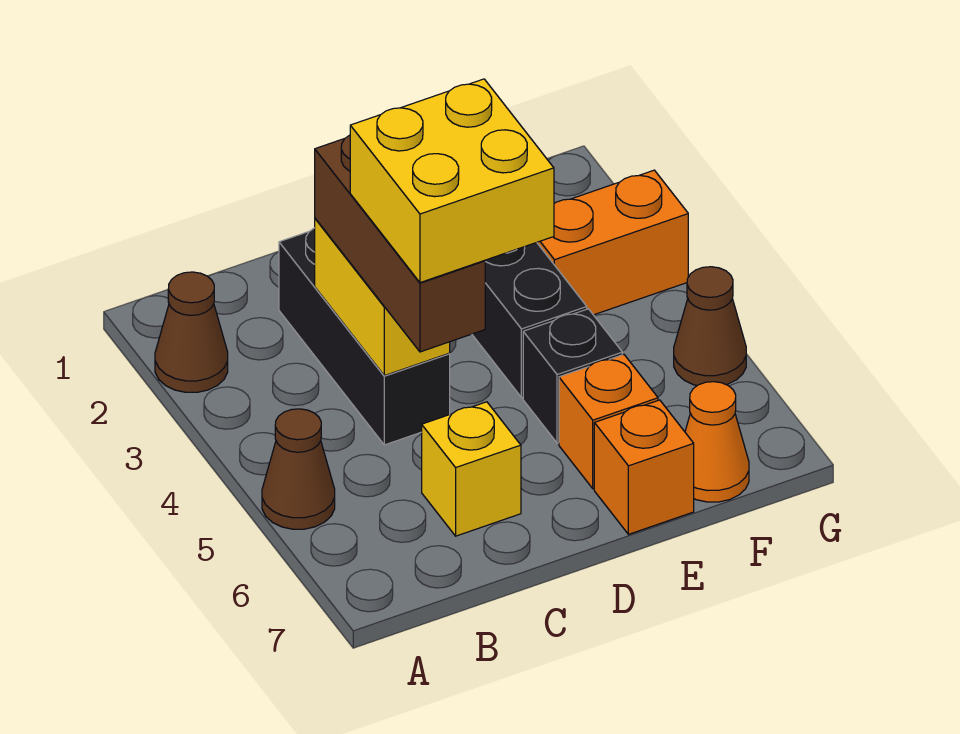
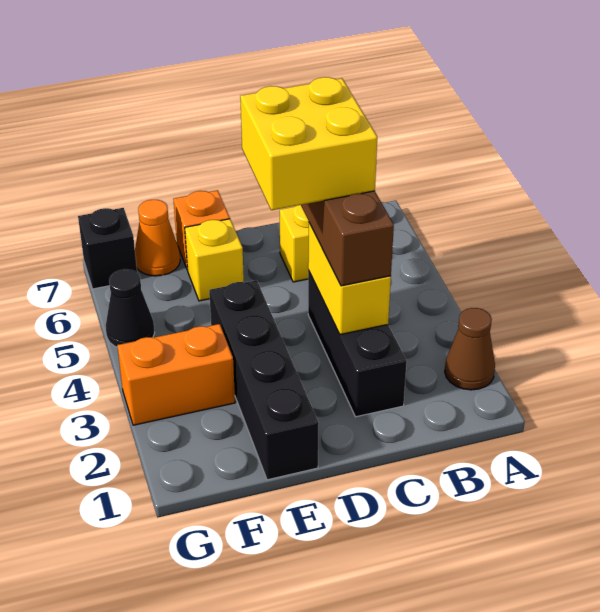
brown 1x1 cone [262,409,335,529] -> none
black 1x1 brick [523,309,622,443] -> black 1x1 brick moved to [78,208,137,289]
orange 1x1 brick [559,355,658,489] -> yellow 1x1 brick [185,219,244,301]
brown 1x1 cone [674,267,746,386] -> black 1x1 cone [106,269,155,347]

